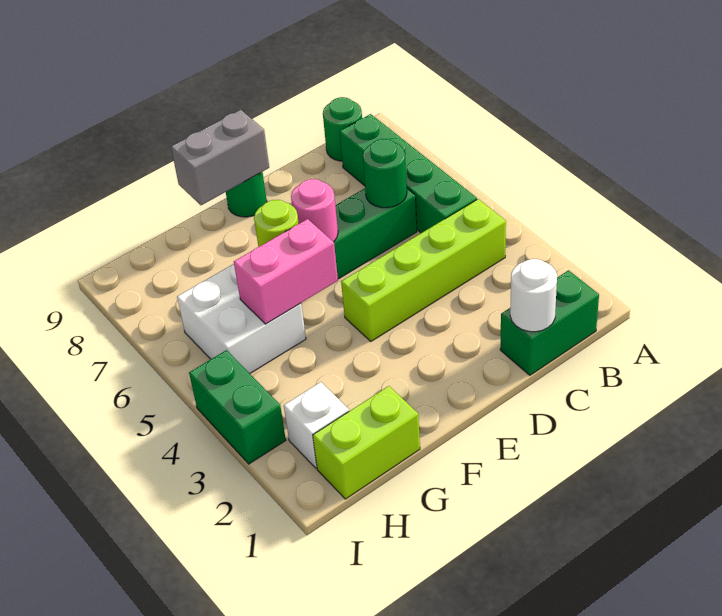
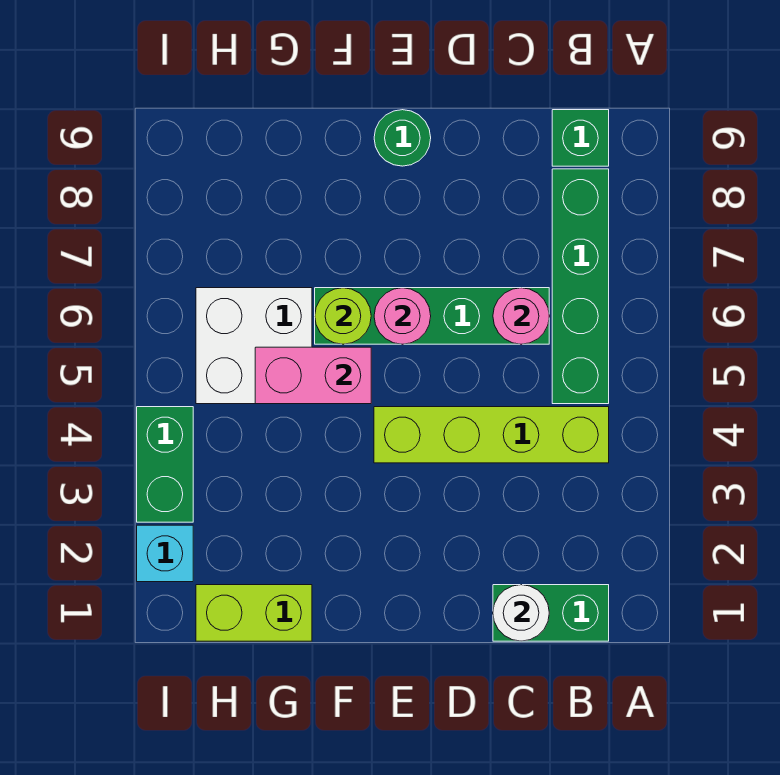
green 1x1 round brick [323,97,362,161] -> green 1x1 brick [552,110,609,166]
green 1x1 round brick [363,139,407,208] -> pink 1x1 round brick [493,288,549,344]
grey 1x2 brick [171,110,269,205] -> none
white 1x1 brick [284,382,349,468] -> none
none -> cyan 1x1 brick [137,525,193,582]

